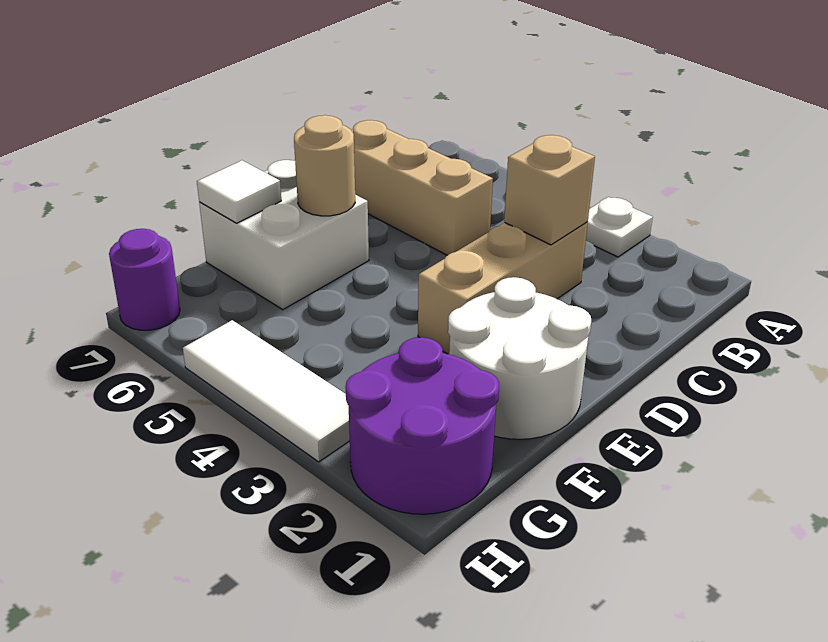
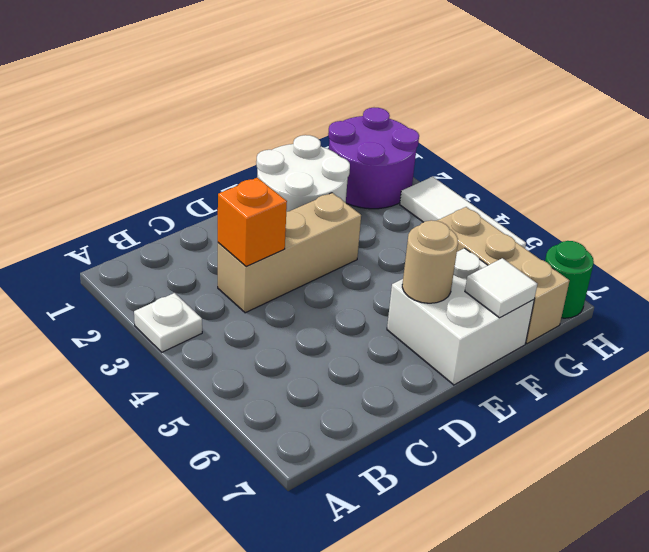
tan 1x1 brick [504,135,595,245] -> orange 1x1 brick [218,178,287,267]
tan 1x3 brick [351,120,493,255] -> tan 1x3 brick moved to [437,207,569,344]
purple 1x1 round brick [109,229,180,330] -> green 1x1 round brick [545,241,594,318]

